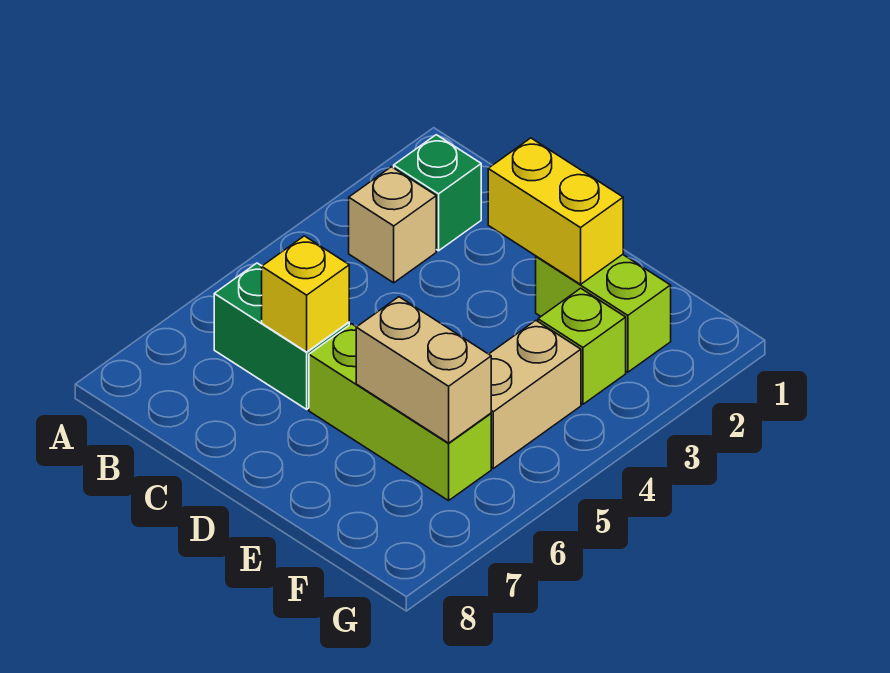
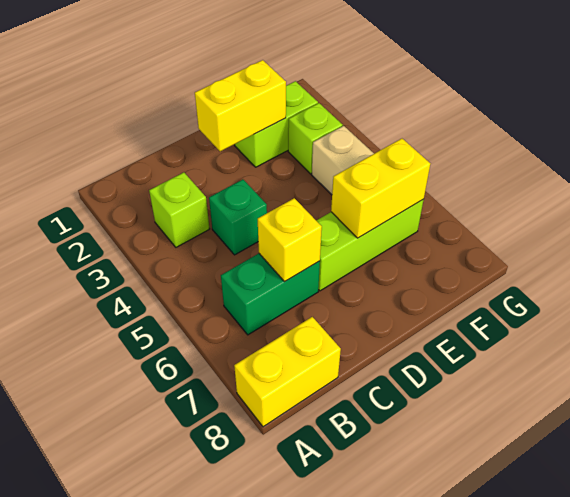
none -> yellow 1x2 brick [234,317,341,427]
green 1x1 brick [394,135,481,251] -> green 1x1 brick moved to [209,179,267,255]
tan 1x1 brick [349,167,436,283] -> lime 1x1 brick [149,172,209,247]
tan 1x2 brick [356,297,491,443] -> yellow 1x2 brick [331,139,430,238]

